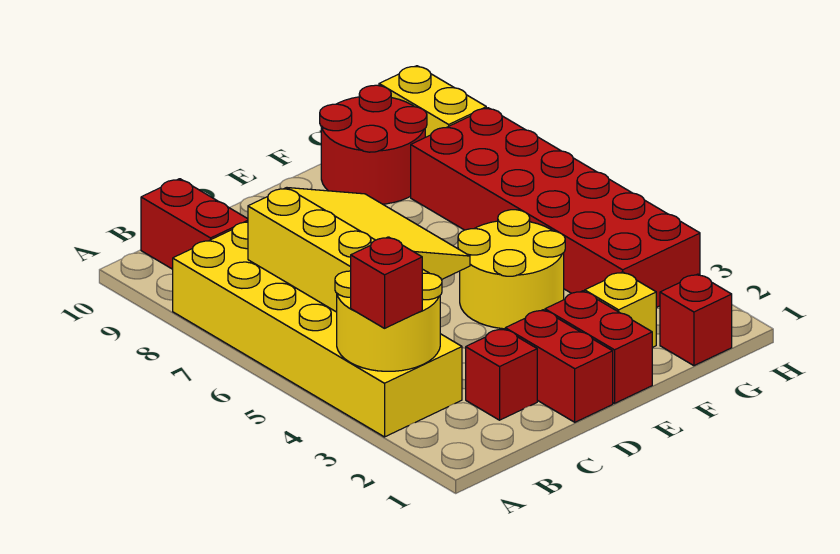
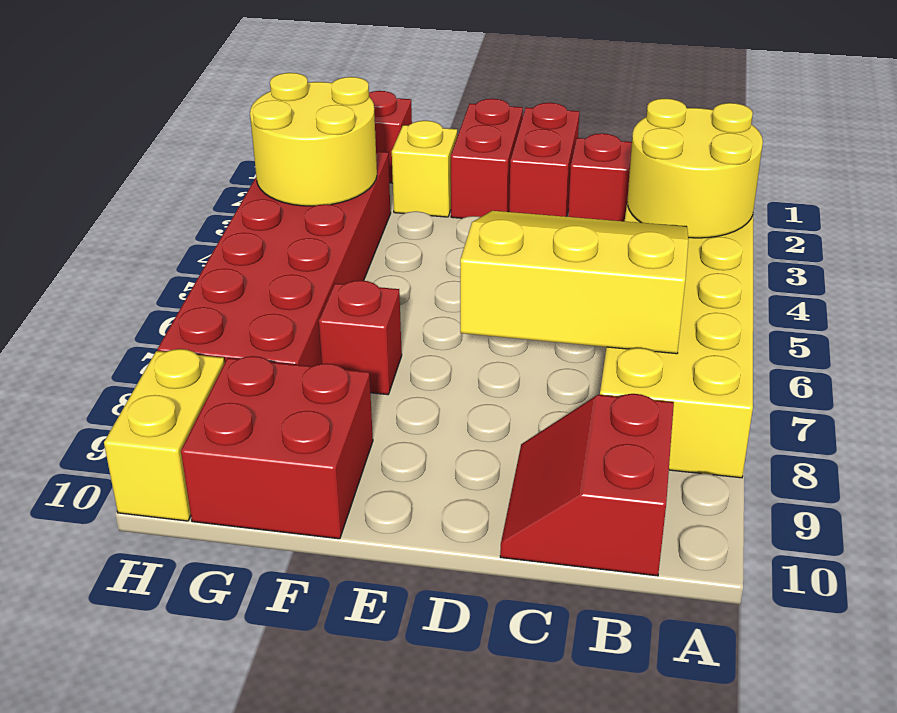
red 1x1 brick [351,237,422,328] -> red 1x1 brick moved to [319,280,402,395]
yellow 3x3 slope [248,188,470,312] -> yellow 3x3 slope turned to [460,211,688,354]
yellow 2x2 round brick [458,210,565,329] -> yellow 2x2 round brick moved to [250,73,377,206]
red 2x2 round brick [320,85,427,204] -> red 2x2 brick [181,356,373,539]

